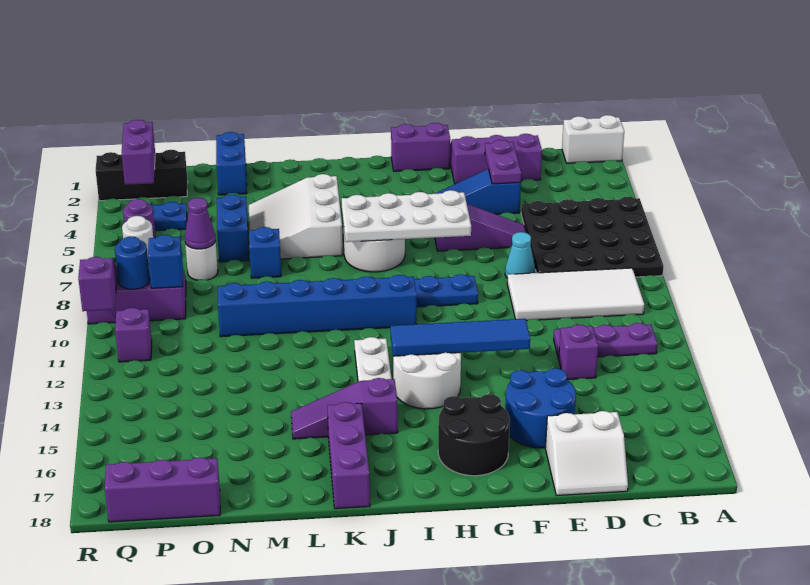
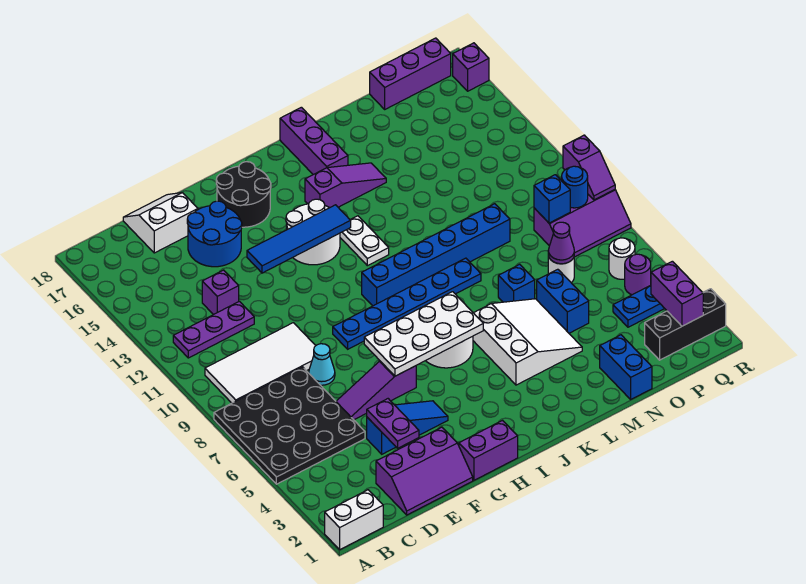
purple 1x1 brick [115,308,152,362] -> purple 1x1 brick moved to [453,43,489,91]

